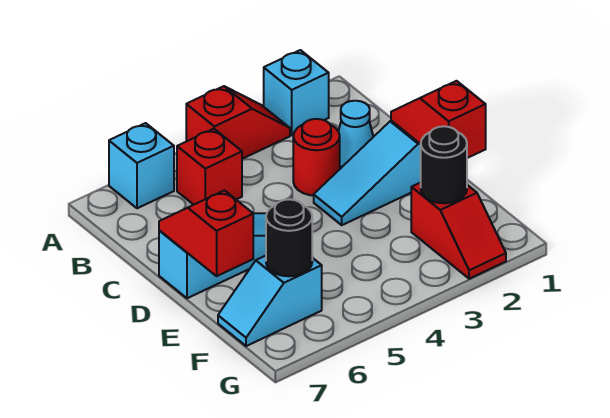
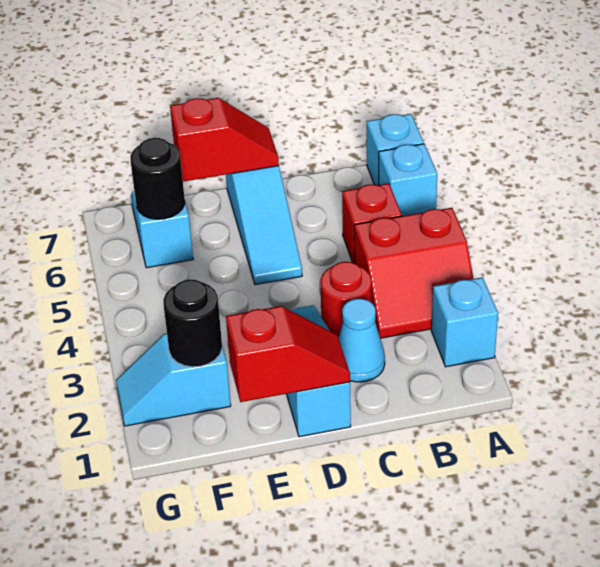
red 1x2 slope [186,86,290,159] -> red 2x2 slope [354,208,474,338]
none -> cyan 1x1 brick [367,114,424,185]
red 1x2 slope [411,182,506,279] -> cyan 1x2 slope [116,334,231,426]

